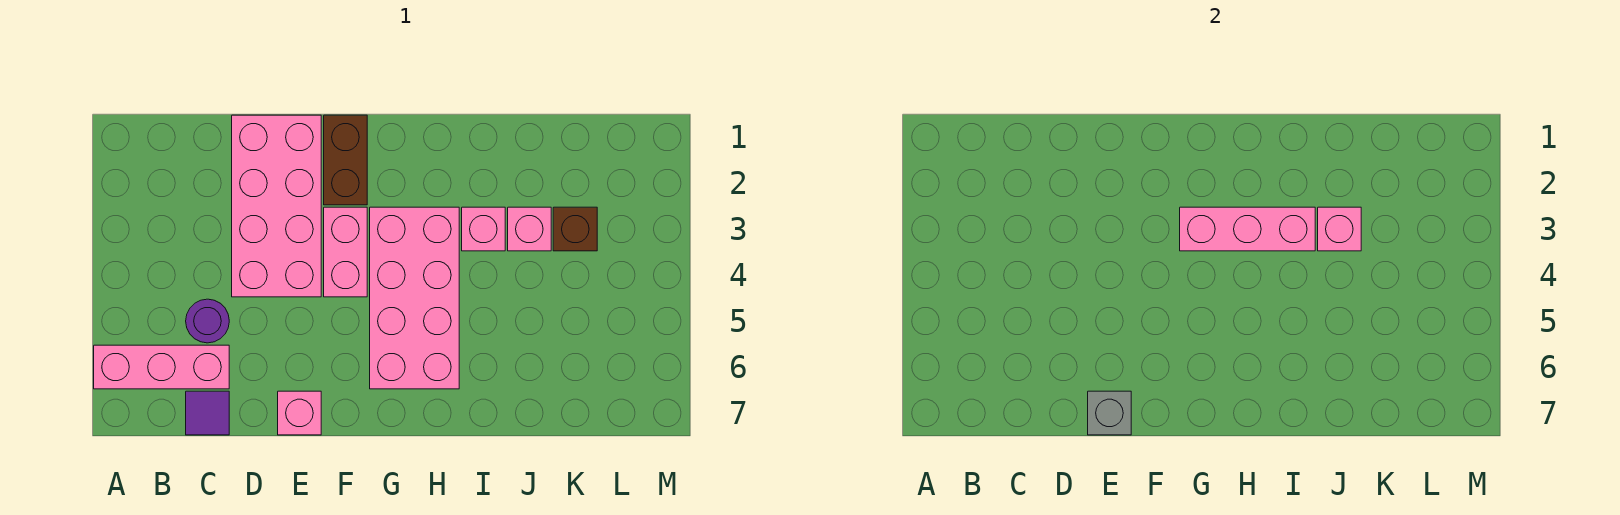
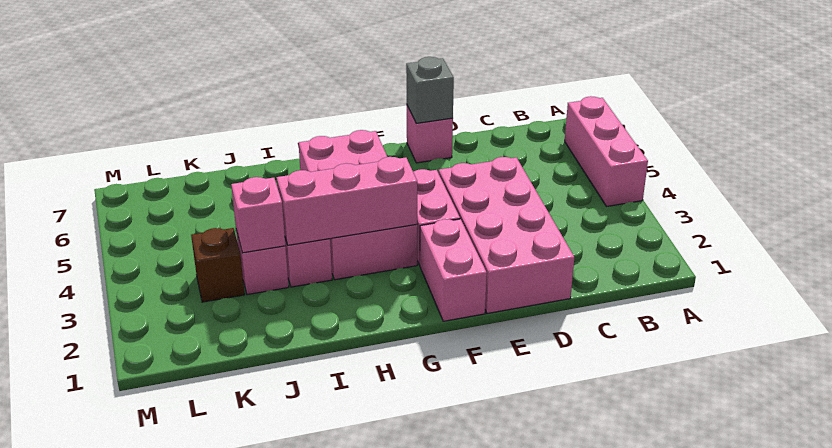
pink 1x3 brick [94,345,229,389] -> pink 1x3 brick turned to [565,96,648,206]
purple 1x1 round brick [186,299,229,343] -> none
purple 1x1 tile [186,391,229,435] -> none
brown 1x2 brick [324,115,367,205] -> pink 1x2 brick [420,219,487,321]

